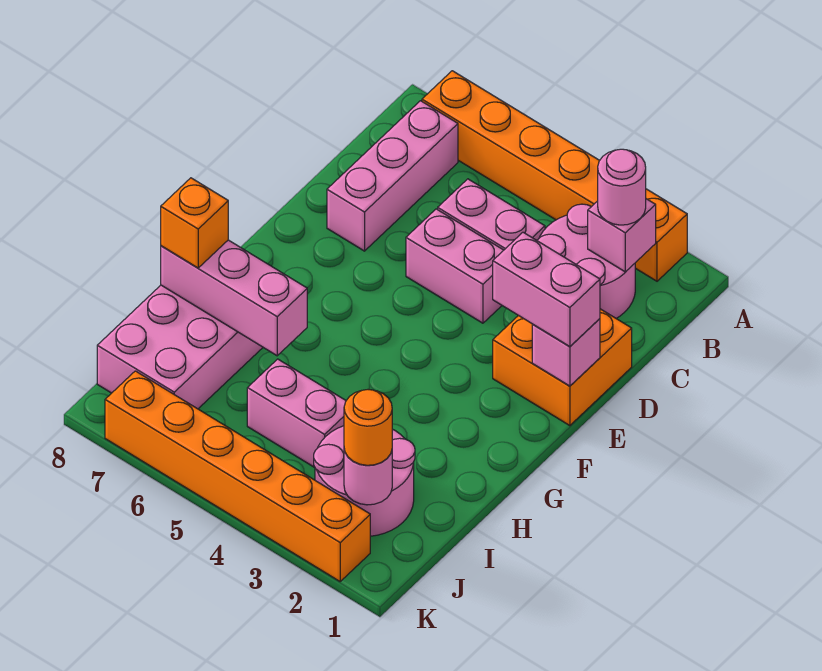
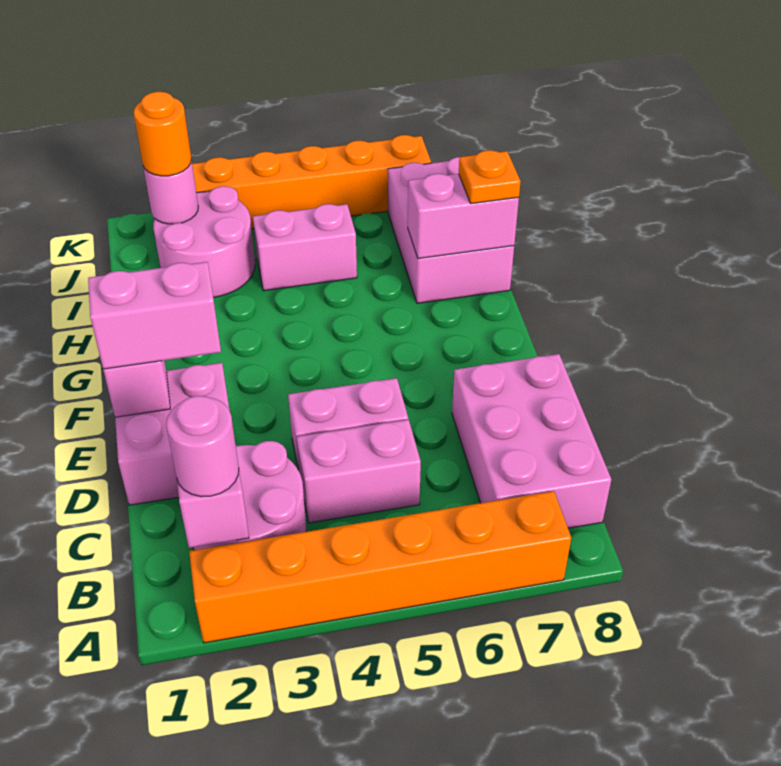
pink 1x3 brick [327,101,458,251] -> pink 2x3 brick [452,354,611,528]
orange 2x2 brick [493,309,632,426] -> pink 2x2 brick [115,363,229,505]
pink 1x3 brick [161,240,307,356] -> pink 1x2 brick [408,174,519,259]
orange 1x1 brick [161,178,228,268] -> orange 1x1 plate [459,150,521,204]

